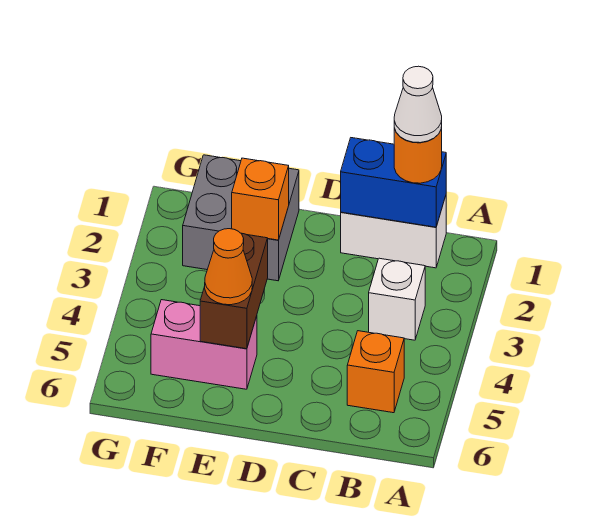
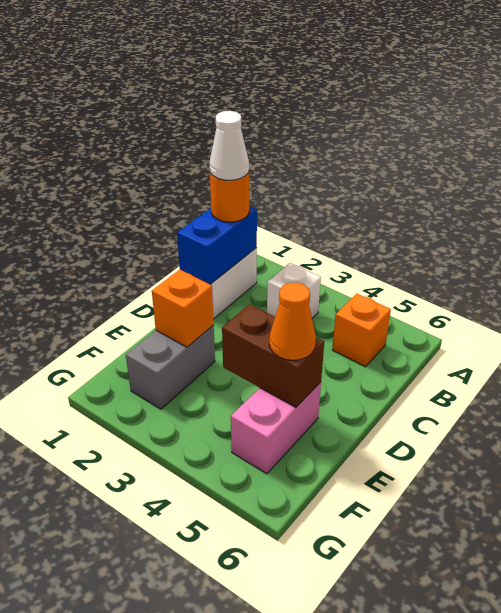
grey 2x2 brick [183,155,299,281] -> grey 1x2 brick [126,325,215,409]

